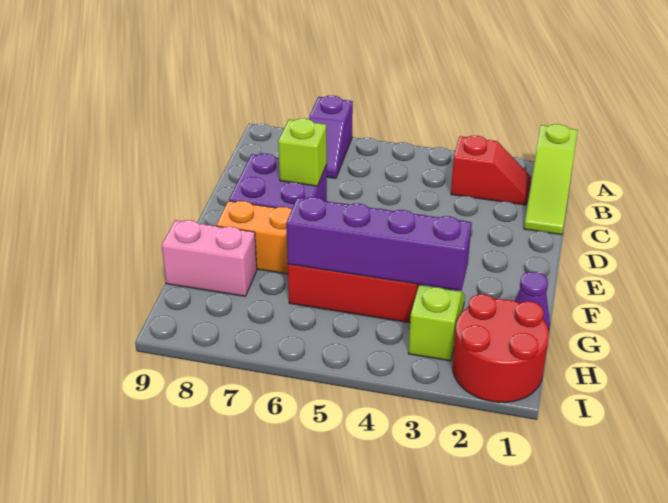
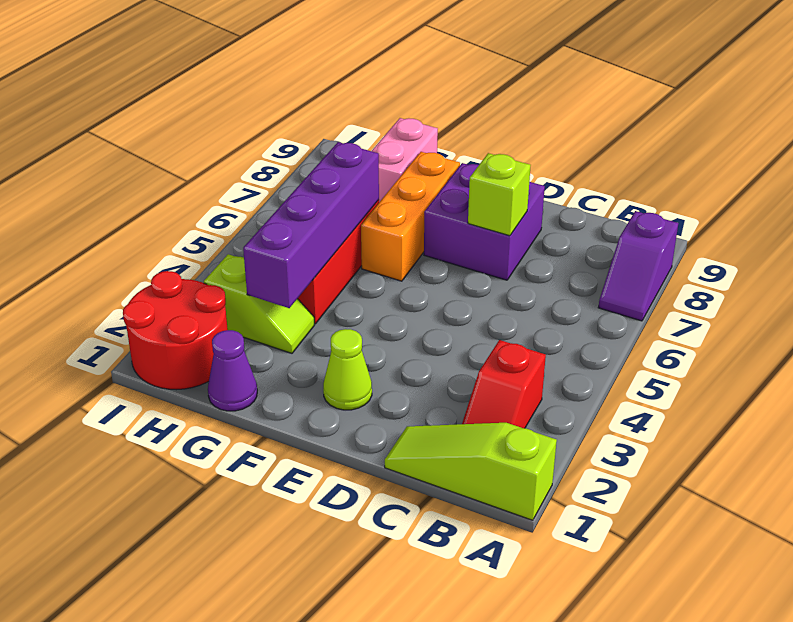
purple 1x2 slope [309,96,353,178] -> purple 1x2 slope turned to [598,211,678,321]
none -> lime 1x1 cone [323,329,372,410]

